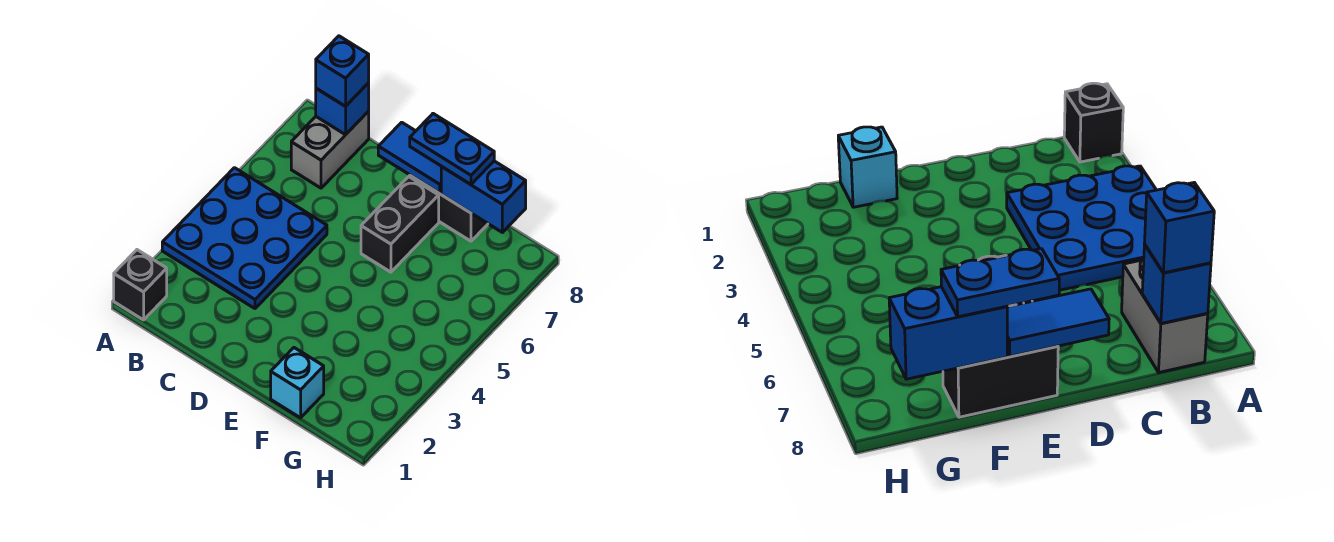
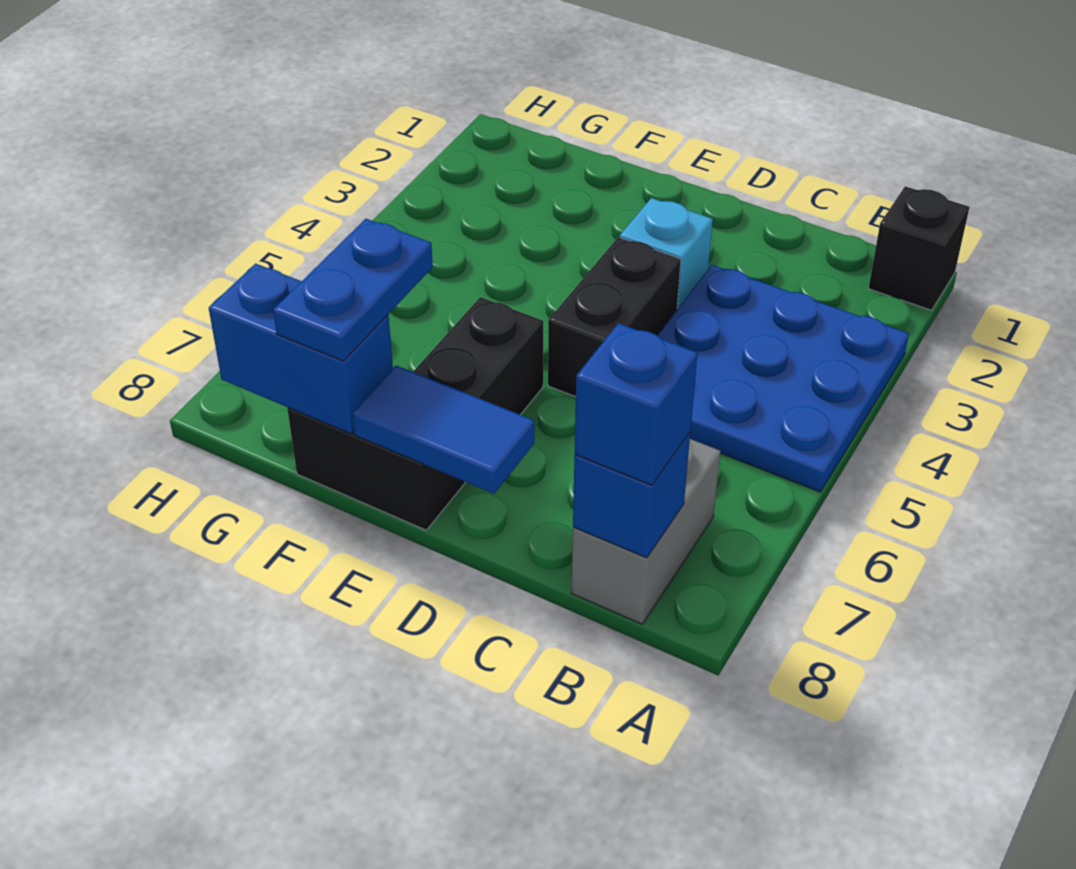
none -> black 1x2 brick [548,237,681,397]
blue 1x2 plate [410,114,494,184] -> blue 1x2 plate turned to [273,219,433,361]
cyan 1x1 brick [271,348,324,418] -> cyan 1x1 brick moved to [620,198,713,309]

